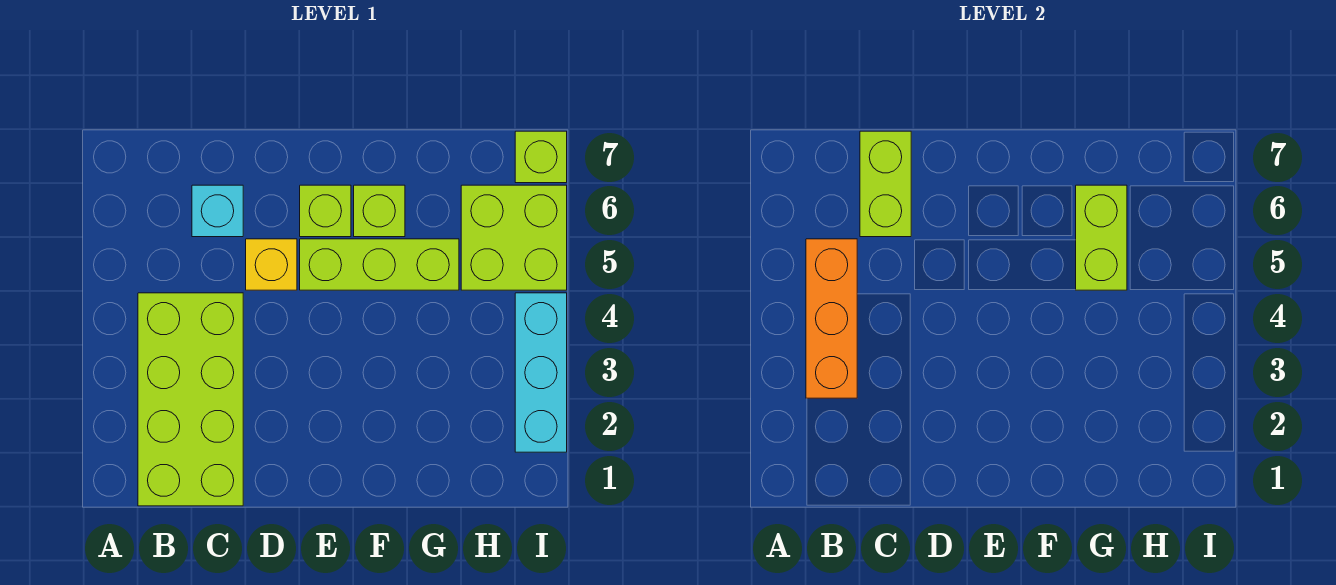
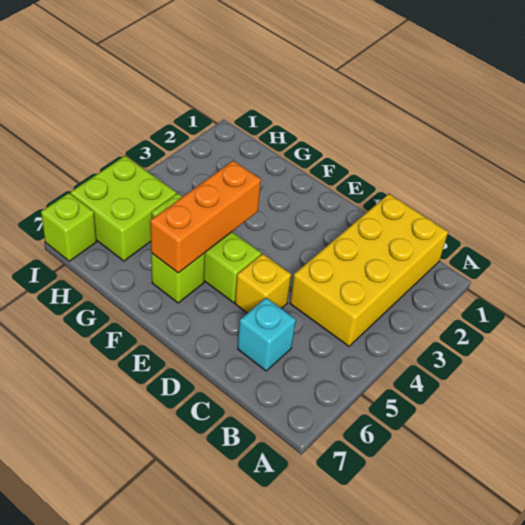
lime 2x4 brick [138,293,243,506] -> yellow 2x4 brick [290,194,448,346]
orange 1x3 brick [806,239,857,398] -> orange 1x3 brick moved to [150,161,261,273]
lime 1x2 brick [860,131,911,237] -> none
lime 1x1 brick [300,185,351,237] -> none
lime 1x2 brick [1076,185,1127,290] -> none
cyan 1x3 brick [515,293,567,452] -> none

